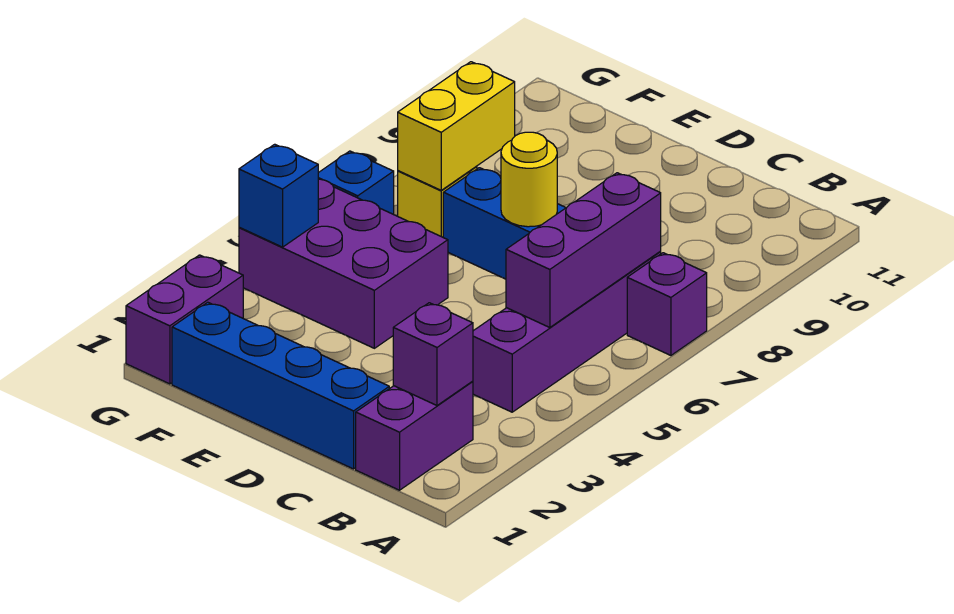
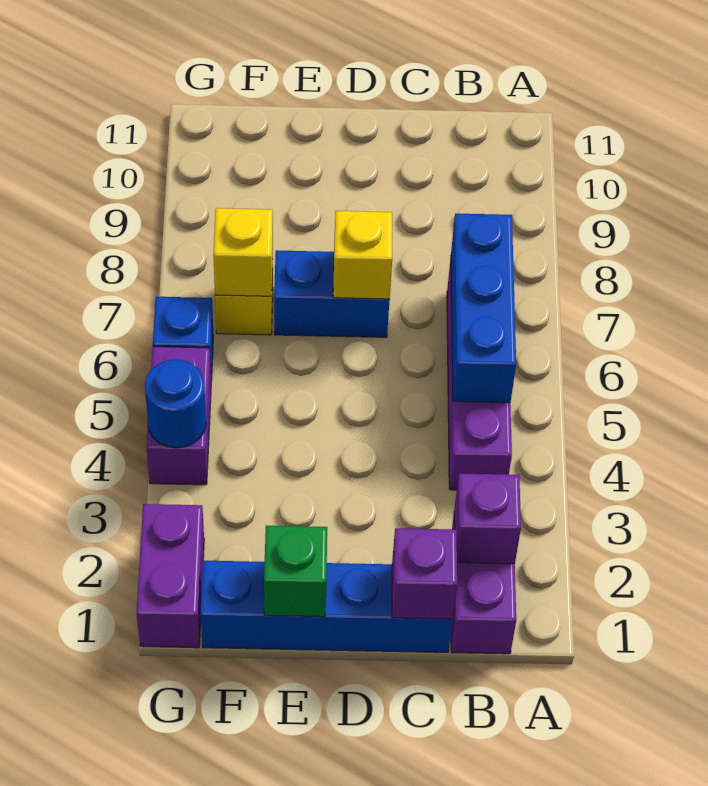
purple 1x1 brick [627,253,707,355] -> purple 1x1 brick moved to [392,528,457,619]
purple 1x3 brick [506,173,661,328] -> blue 1x3 brick [451,214,516,403]
yellow 1x1 round brick [501,132,557,227] -> yellow 1x1 brick [333,211,392,299]
none -> green 1x1 brick [264,526,327,617]
purple 2x3 brick [239,179,448,348] -> purple 1x2 brick [147,347,211,485]
yellow 1x2 brick [398,62,515,190] -> yellow 1x1 brick [213,208,273,296]
blue 1x1 brick [239,144,318,247] -> blue 1x1 round brick [145,359,206,448]

